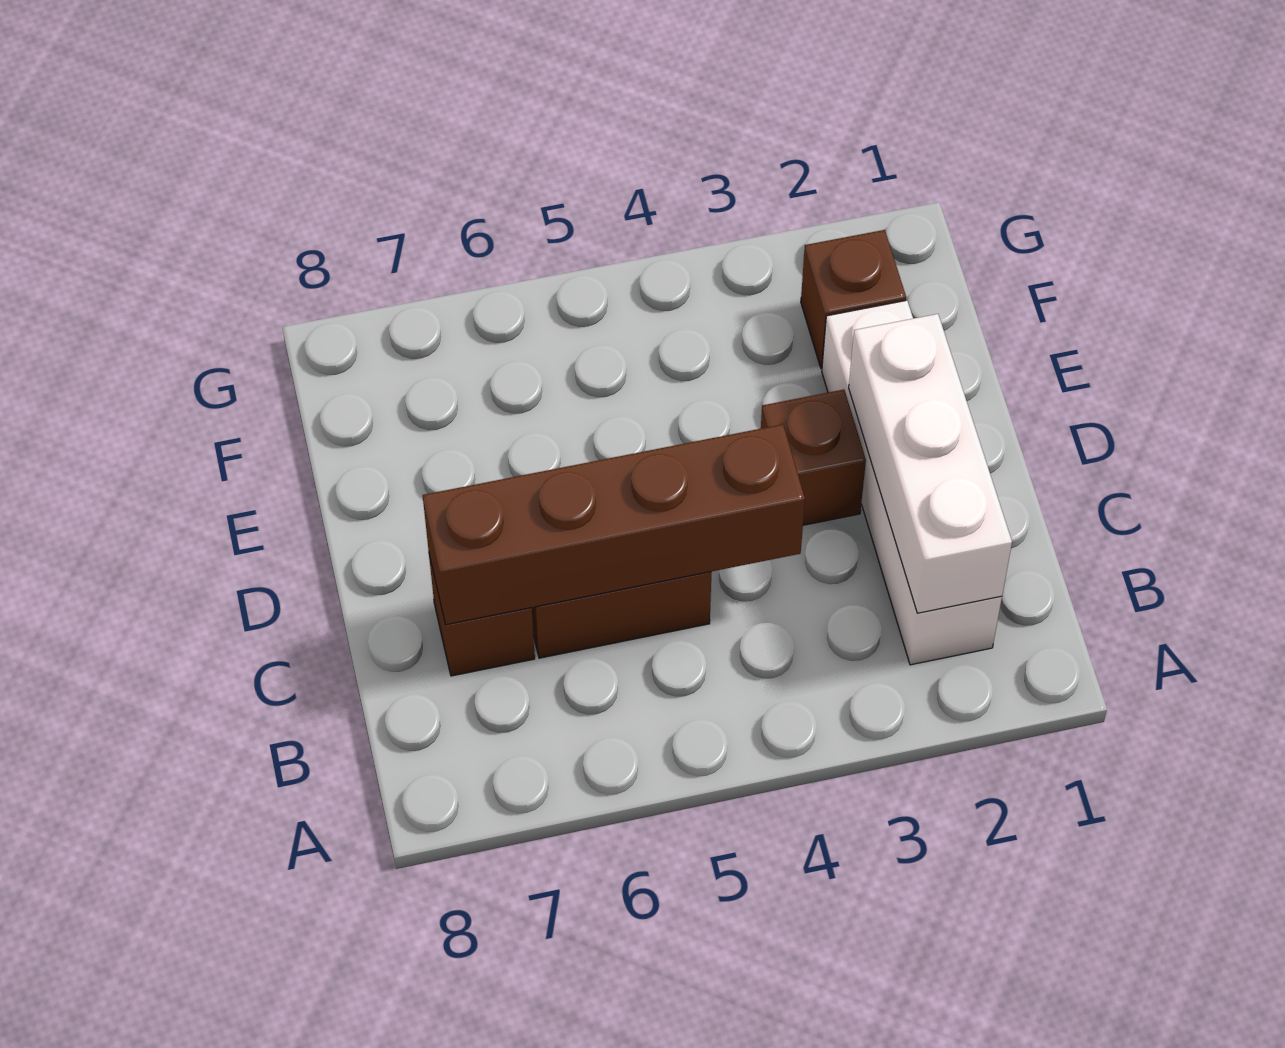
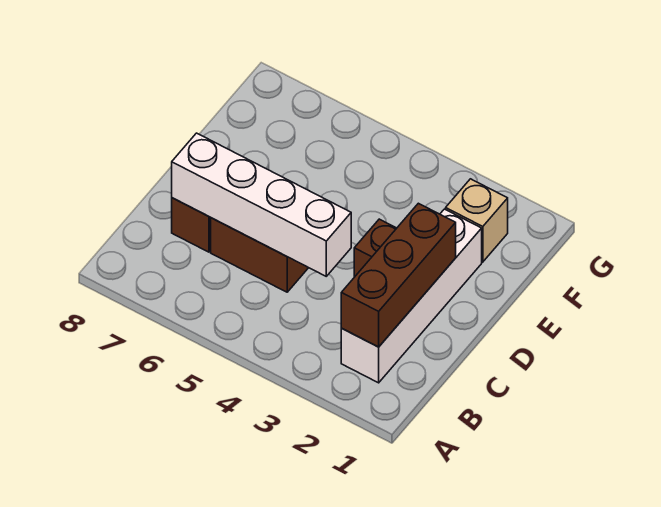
white 1x3 brick [849,314,1012,613] -> brown 1x3 brick [341,203,456,347]
brown 1x4 brick [423,424,805,625] -> white 1x4 brick [172,133,351,276]
brown 1x1 brick [801,230,906,369] -> tan 1x1 brick [446,179,508,262]

